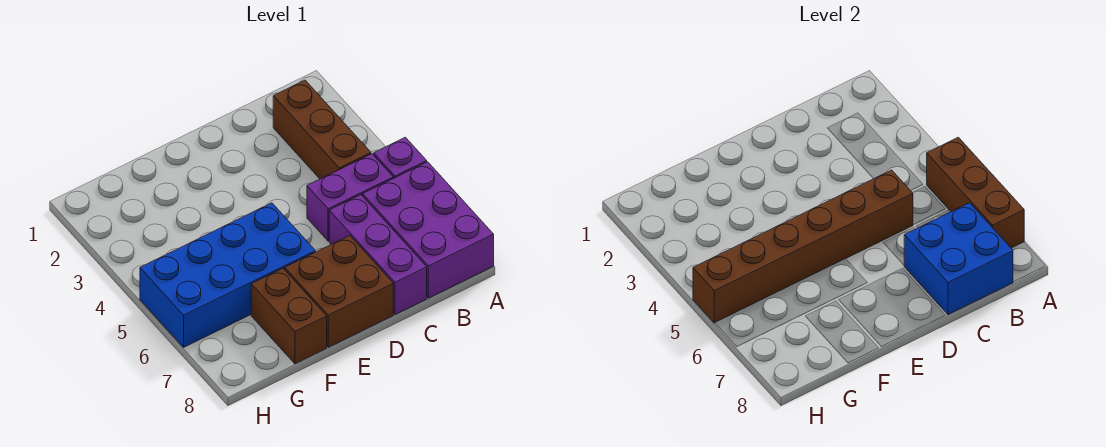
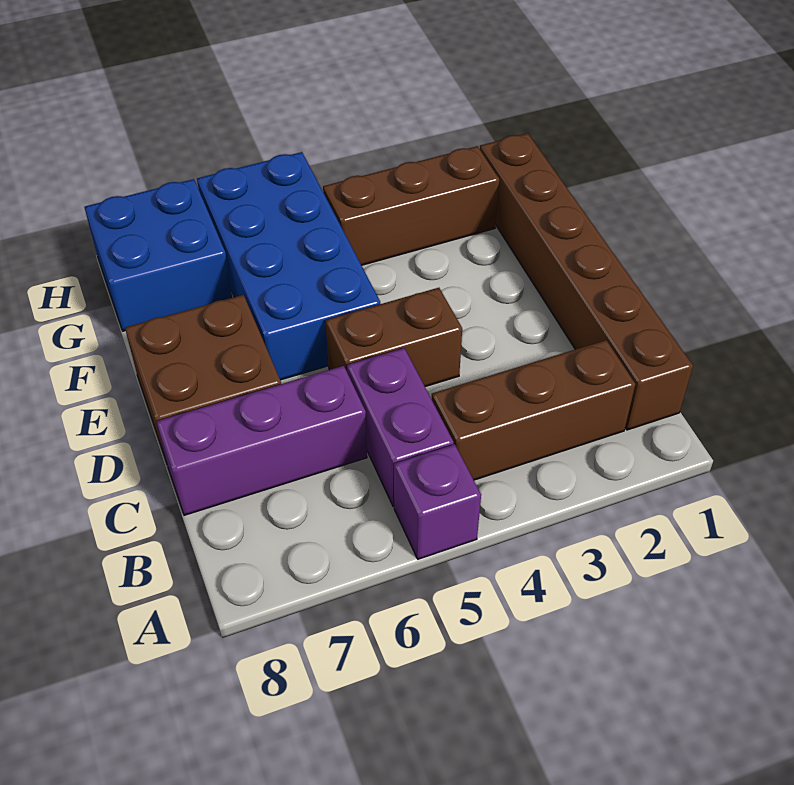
brown 1x3 brick [927,137,1024,248] -> brown 1x3 brick moved to [323,146,499,265]
purple 2x3 brick [363,162,494,298] -> none
blue 2x2 brick [904,203,1013,315] -> blue 2x2 brick moved to [84,179,232,331]
brown 1x6 brick [693,170,913,323] -> brown 1x6 brick moved to [480,133,693,430]
brown 1x2 brick [251,268,327,364] -> brown 1x2 brick moved to [325,288,462,387]

